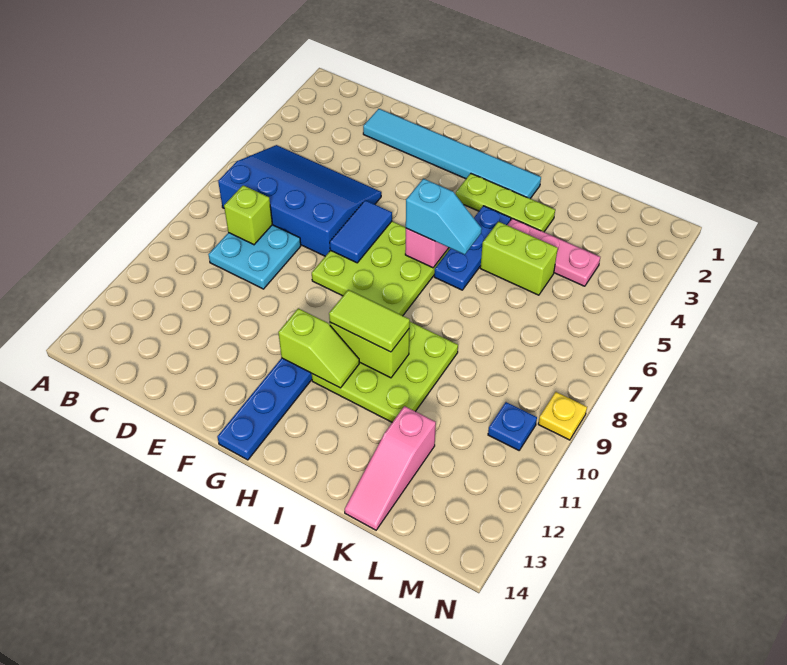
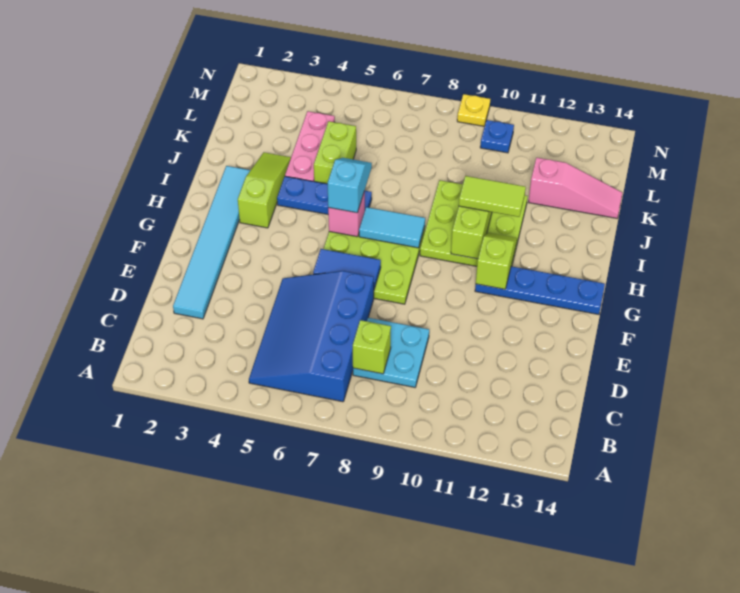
lime 1x3 plate [456,174,555,232] -> lime 1x3 slope [238,152,291,228]
none -> cyan 1x2 tile [359,207,425,248]
lime 1x2 tile [329,290,410,352] -> lime 1x2 tile turned to [459,176,526,217]

